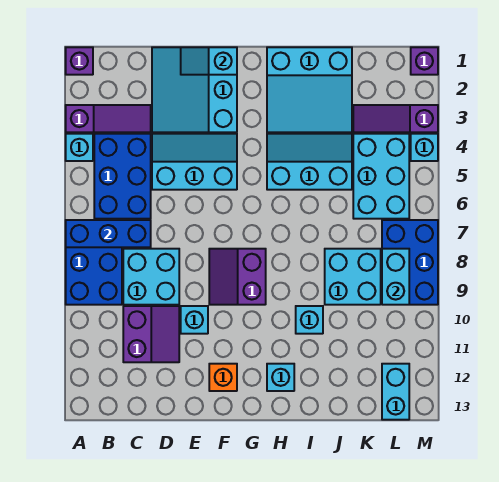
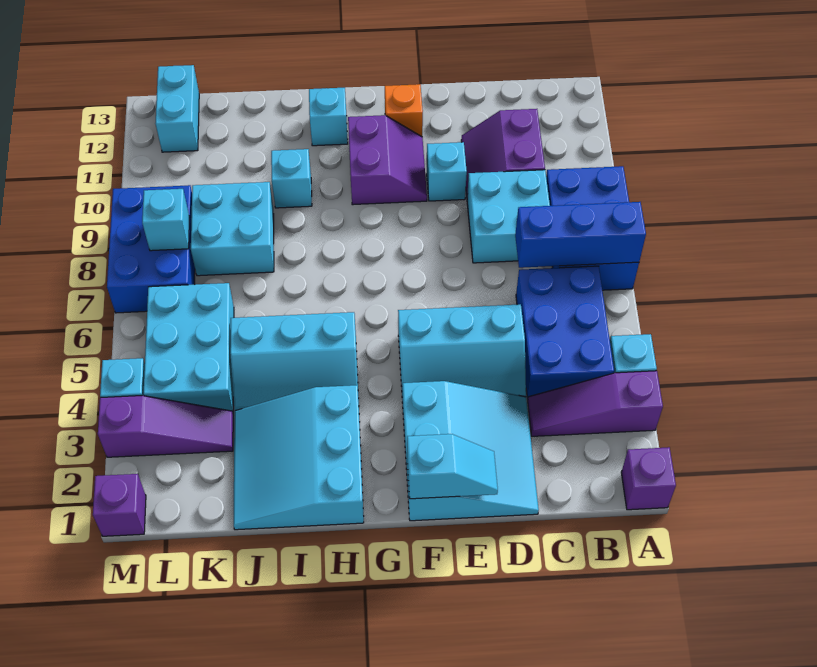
purple 2x2 slope [209,249,266,305] -> purple 2x2 slope moved to [348,115,427,205]
cyan 3x3 slope [267,47,352,132] -> cyan 3x3 slope turned to [234,385,364,530]
cyan 1x2 brick [382,249,409,305] -> cyan 1x1 brick [142,189,190,251]

